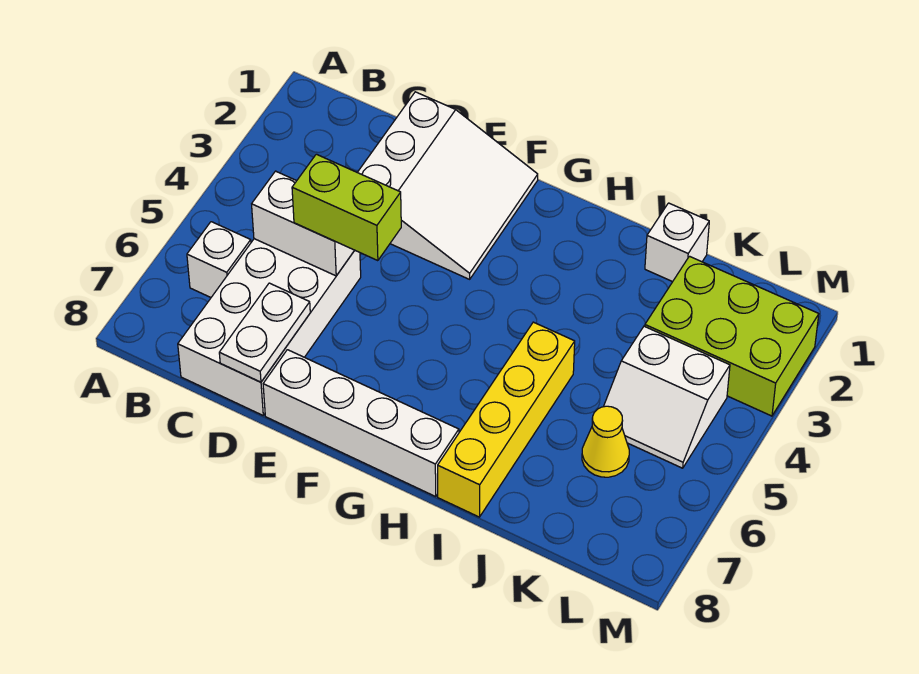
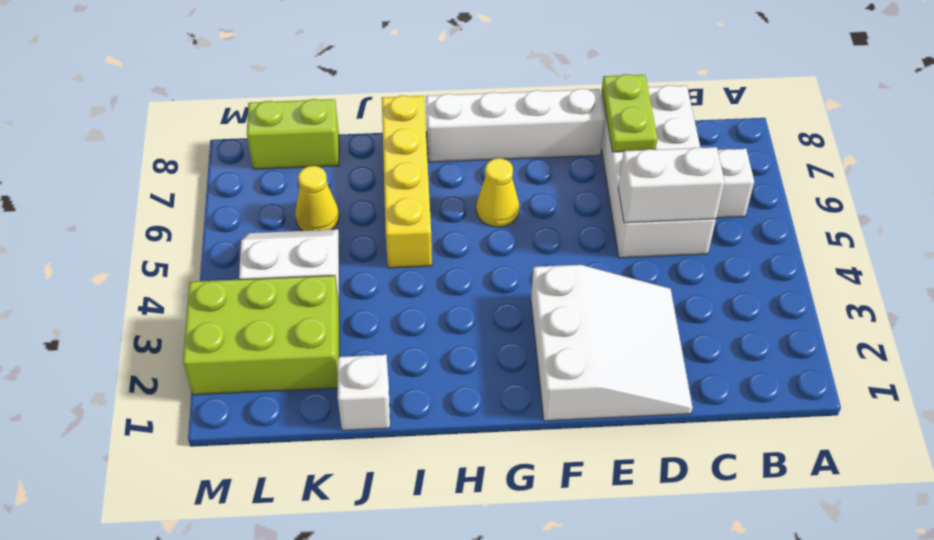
white 3x3 slope [357,92,538,279] -> white 3x3 slope turned to [531,265,693,421]
lime 1x2 brick [292,154,401,261] -> lime 1x2 brick moved to [247,99,339,169]
white 1x2 plate [219,283,310,382] -> lime 1x2 plate [602,74,658,152]
none -> yellow 1x1 cone [476,158,519,227]

